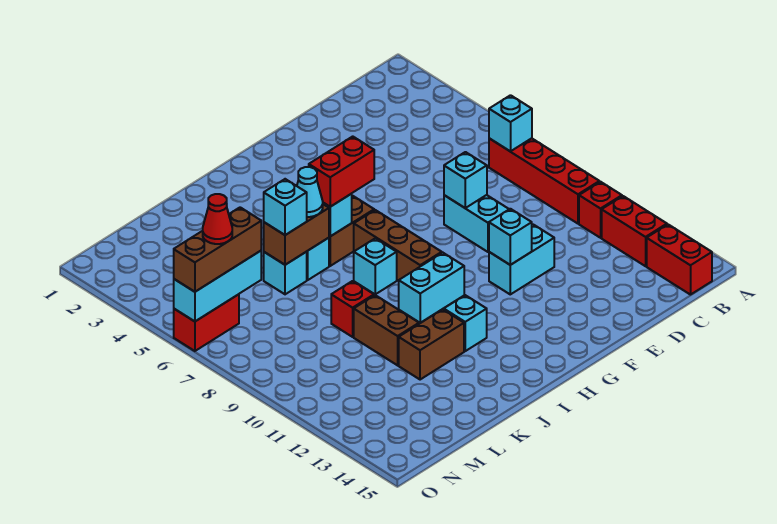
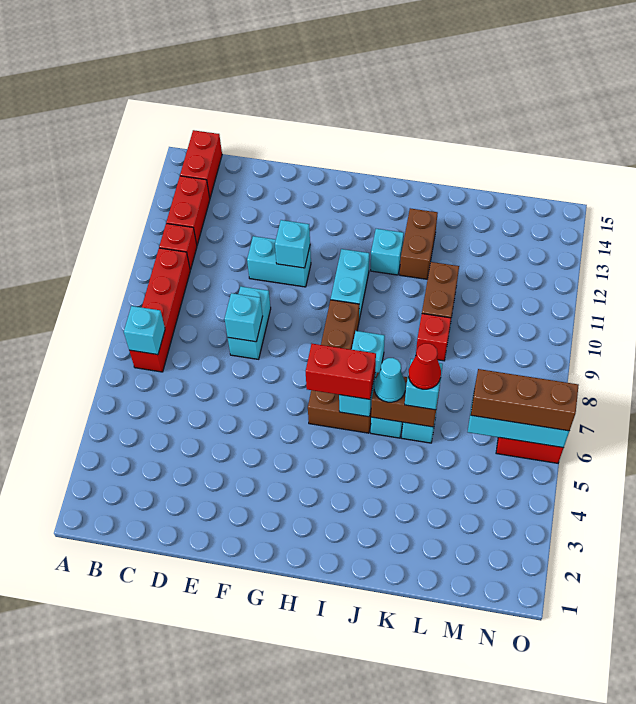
cyan 1x2 brick [399,253,464,323] -> cyan 1x2 brick turned to [331,249,369,319]
brown 1x2 brick [399,309,464,380] -> brown 1x2 brick turned to [400,208,438,279]
red 1x1 cone [203,194,232,244] -> red 1x1 cone moved to [409,343,441,389]

